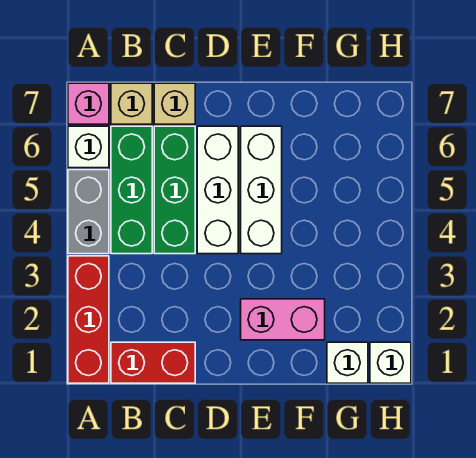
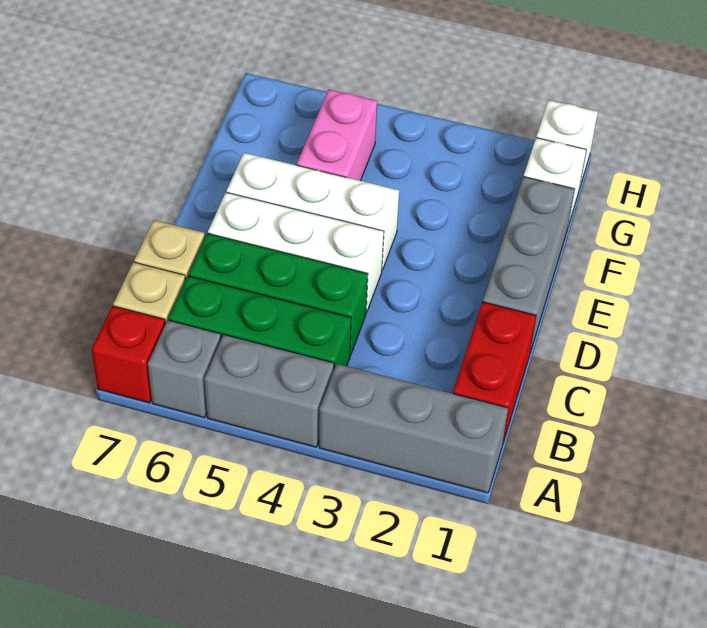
red 1x3 brick [68,256,109,383] -> grey 1x3 brick [319,364,508,493]
white 1x1 brick [68,126,109,168] -> grey 1x1 brick [148,320,221,418]
pink 1x1 brick [68,83,109,124] -> red 1x1 brick [92,306,165,403]
none -> grey 1x3 brick [483,177,574,352]
pink 1x2 brick [241,299,325,340] -> pink 1x2 brick moved to [297,89,377,181]

